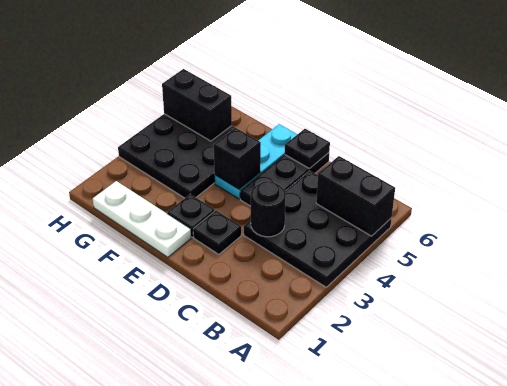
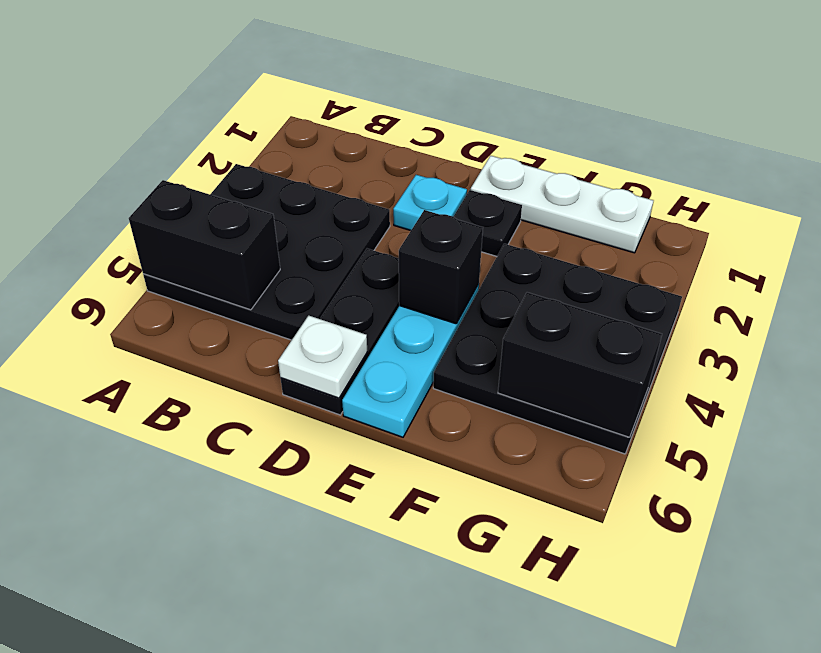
black 1x1 round brick [251,181,286,237] -> none
black 1x1 plate [193,211,241,254] -> cyan 1x1 plate [393,175,467,231]
black 1x1 plate [285,129,330,168] -> white 1x1 plate [278,316,367,398]

